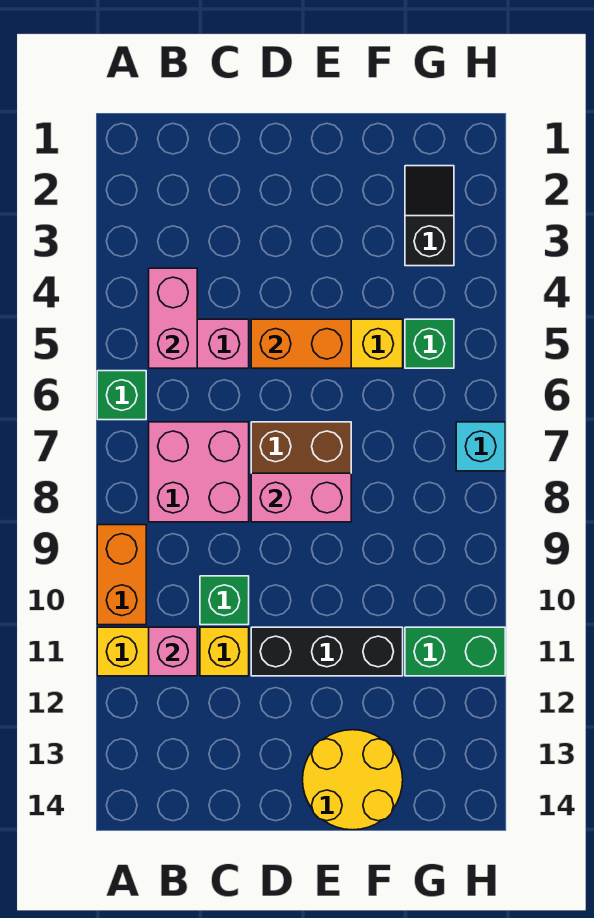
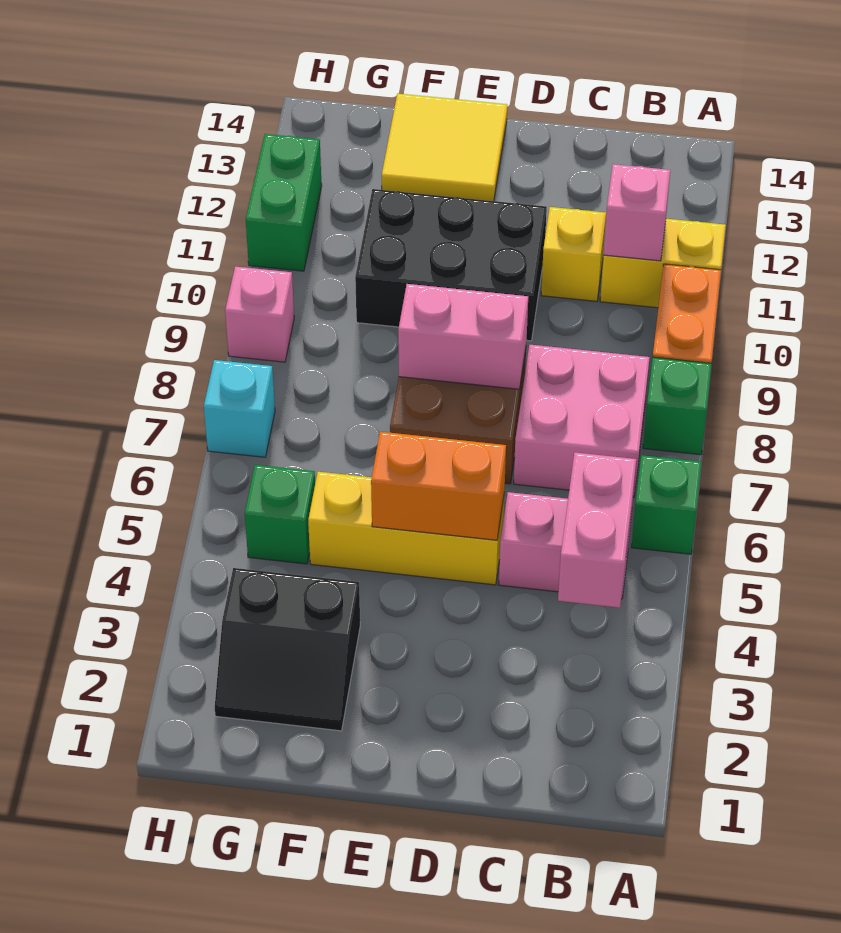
green 1x1 brick [200,576,249,625] -> green 1x1 brick moved to [643,357,711,455]
black 1x3 brick [251,627,403,676] -> black 2x3 brick [355,189,547,341]
yellow 2x2 round brick [303,730,403,830] -> yellow 2x2 tile [382,94,507,201]
black 1x2 slope [405,166,454,266] -> black 2x2 slope [215,568,360,731]
green 1x2 brick [405,627,505,676] -> green 1x2 brick turned to [246,134,322,271]
none -> pink 1x1 brick [225,266,294,362]

